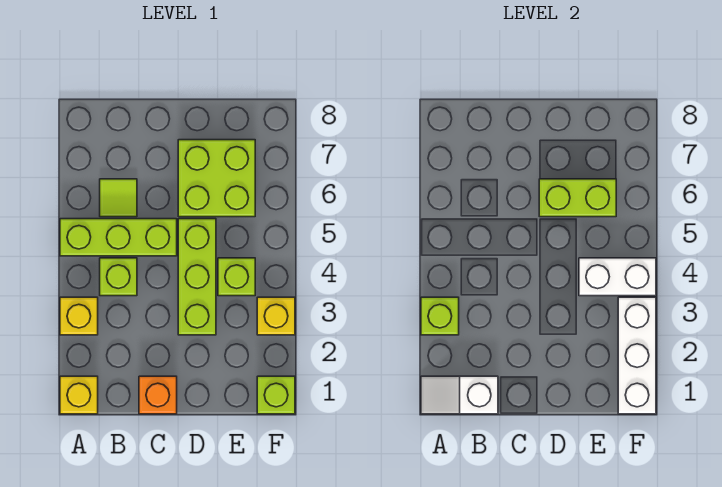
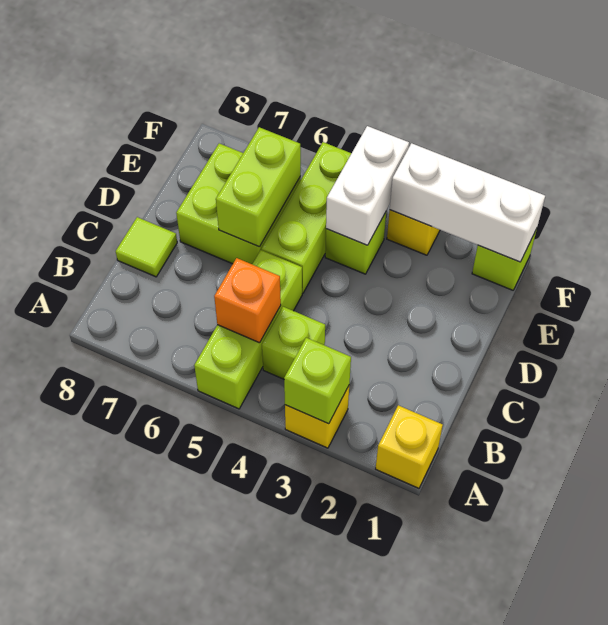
white 1x2 slope [421,376,498,414] -> none
lime 1x1 tile [100,179,137,217] -> lime 1x1 tile moved to [116,217,177,277]
orange 1x1 brick [139,376,177,414] -> orange 1x1 brick moved to [214,258,281,343]
lime 1x3 brick [178,219,216,335] -> lime 1x3 brick turned to [262,142,351,293]

